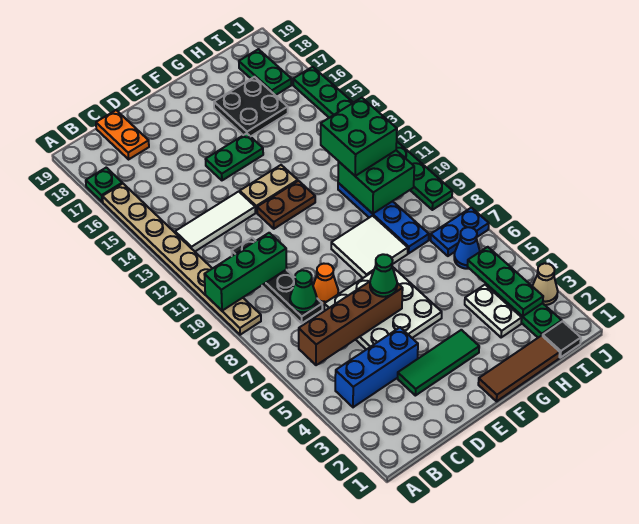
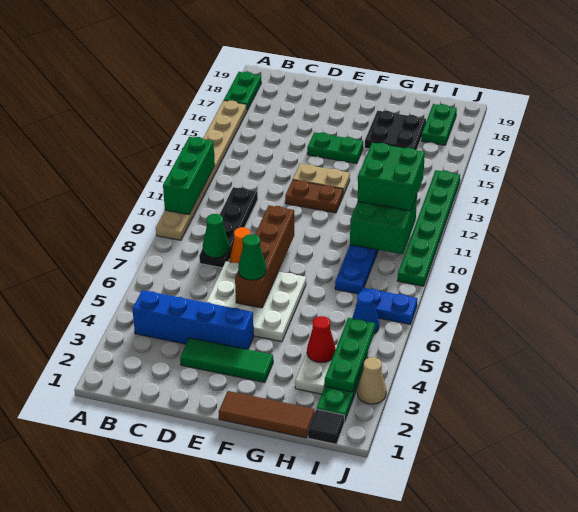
green 1x3 brick [204,233,287,311] -> green 1x3 brick turned to [163,137,215,215]
green 1x1 plate [86,168,122,202] -> green 1x2 plate [224,72,261,111]
blue 1x3 brick [335,327,418,407] -> blue 1x4 brick [133,290,254,350]
brown 1x4 brick [299,282,403,365] -> brown 1x4 brick turned to [235,205,294,308]
white 1x3 tile [175,191,255,251] -> none
orange 1x2 plate [96,110,149,159] -> none
white 2x2 tile [331,216,408,278] -> none
none -> red 1x1 cone [307,316,336,363]
green 1x8 plate [293,67,452,210] -> green 1x6 plate [397,170,460,286]

